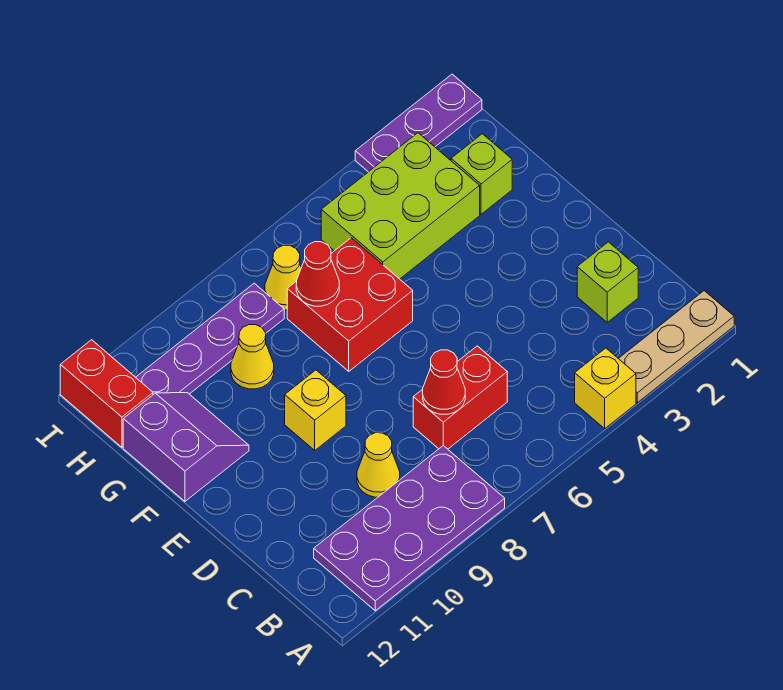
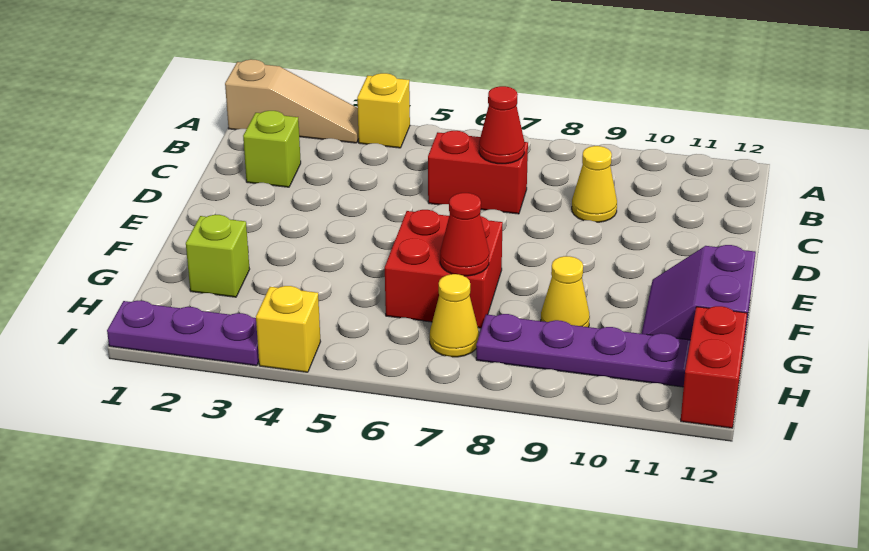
tan 1x3 plate [618,291,734,403] -> tan 1x3 slope [225,59,359,143]
purple 2x4 plate [314,446,505,611] -> none
yellow 1x1 brick [285,370,346,450] -> yellow 1x1 brick moved to [256,286,321,372]
lime 2x3 brick [321,133,480,279] -> none

